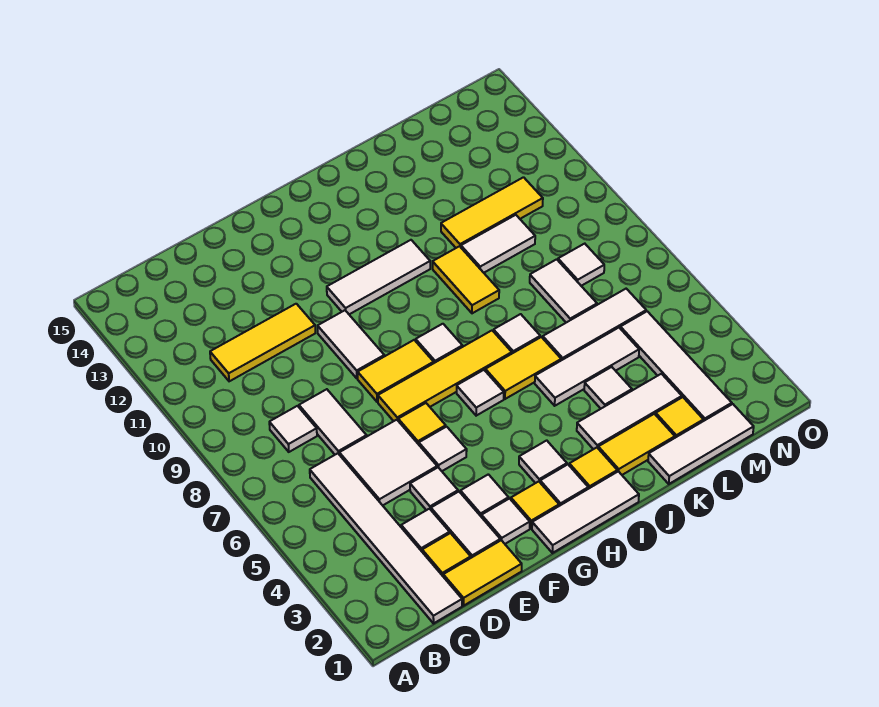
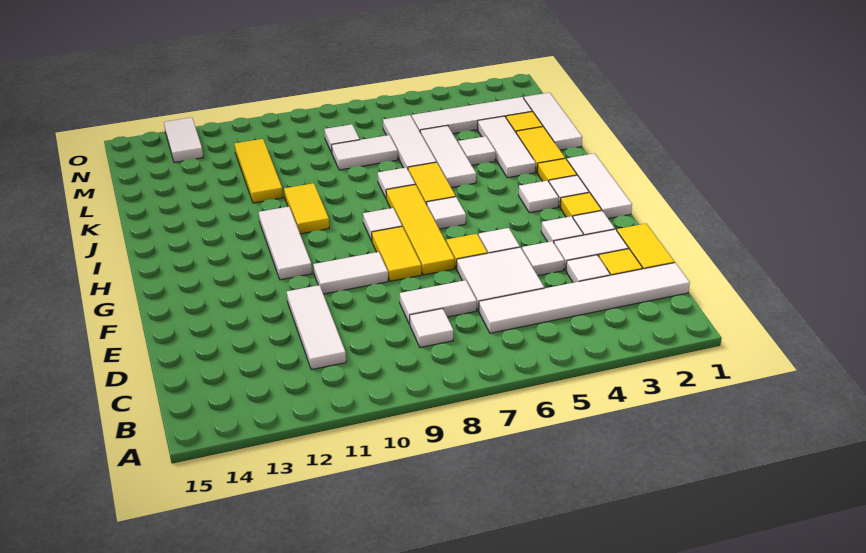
yellow 1x3 tile [210,304,315,381] -> white 1x3 tile [287,285,346,370]
yellow 1x2 tile [433,246,499,313] -> yellow 1x2 tile turned to [284,183,329,234]
white 1x2 tile [461,215,535,273] -> white 1x2 tile moved to [164,117,203,162]

